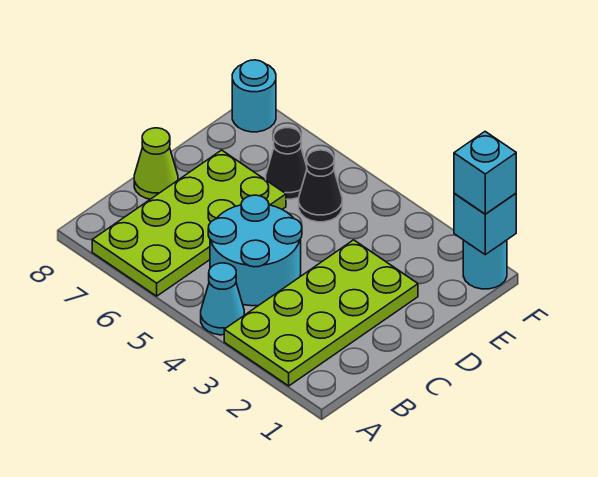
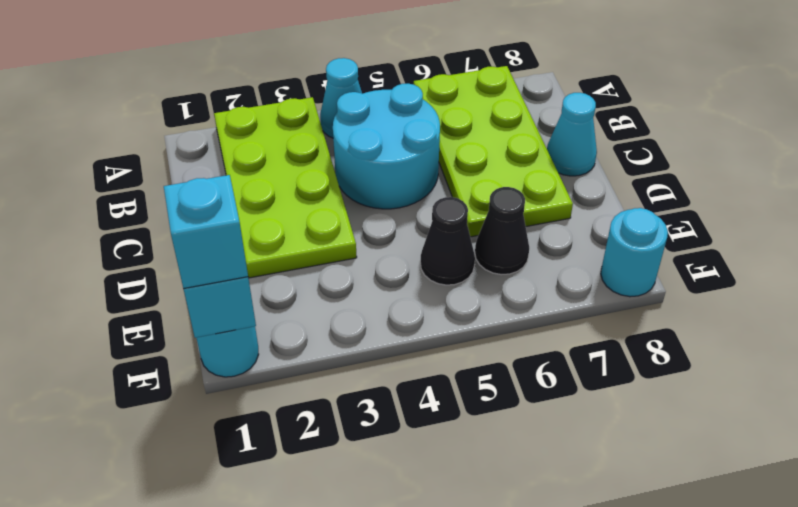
lime 1x1 cone [134,128,178,199] -> cyan 1x1 cone [547,93,597,176]

